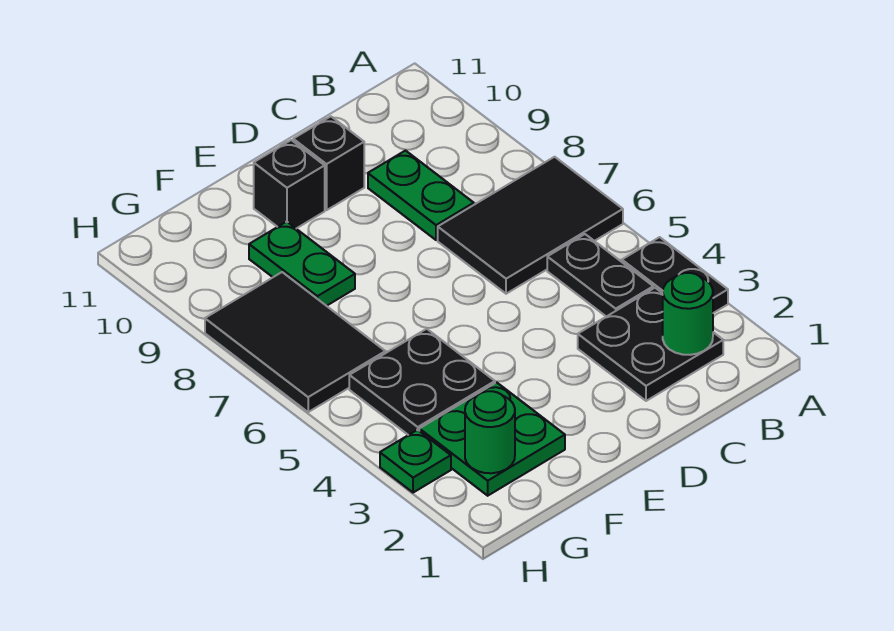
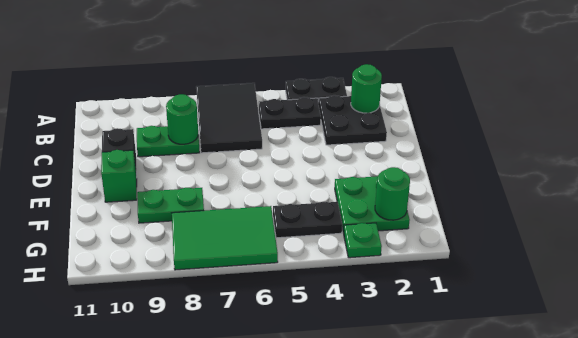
none -> green 1x1 round brick [166,94,198,144]
black 1x1 brick [254,140,325,228] -> green 1x1 brick [101,150,137,202]
black 2x2 plate [349,329,495,435] -> black 1x2 plate [273,202,342,238]
black 2x3 tile [205,272,385,412] -> green 2x3 tile [172,206,278,270]

